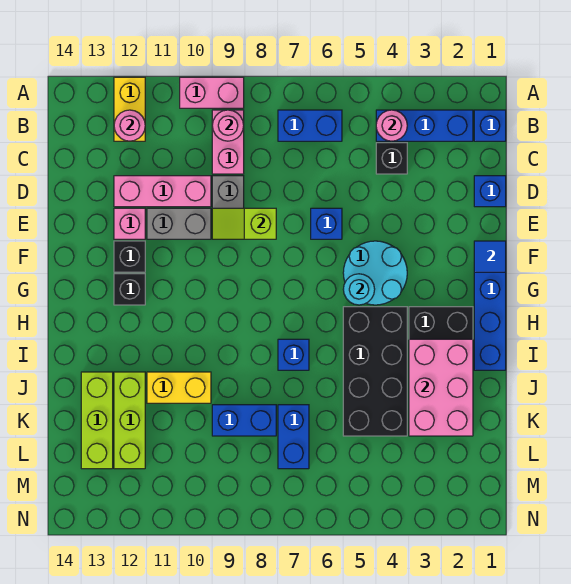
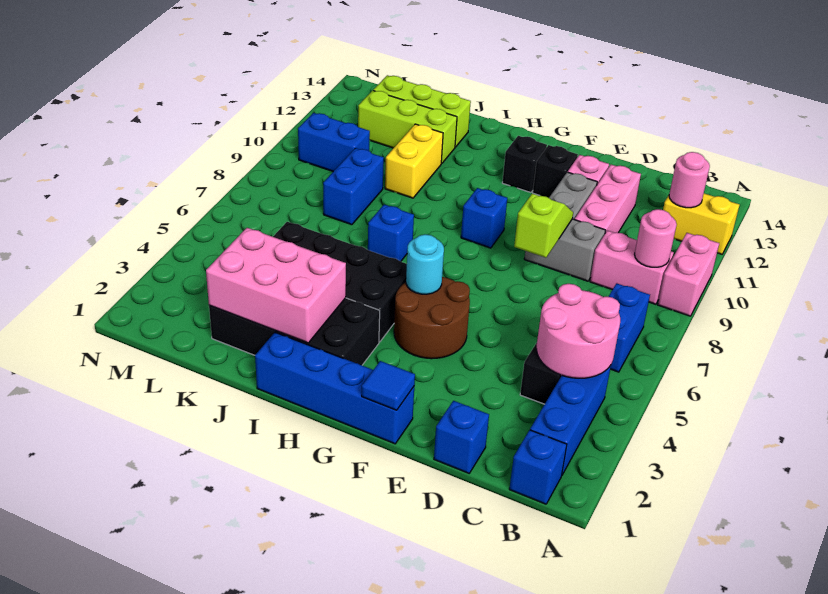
pink 1x1 round brick [376,110,407,141] -> pink 2x2 round brick [537,284,620,378]
blue 1x1 brick [311,208,342,239] -> blue 1x1 brick moved to [461,188,507,248]
cyan 2x2 round brick [343,241,407,305] -> brown 2x2 round brick [394,277,470,359]
blue 1x2 brick [278,405,309,469] -> blue 1x2 brick moved to [298,113,370,171]

